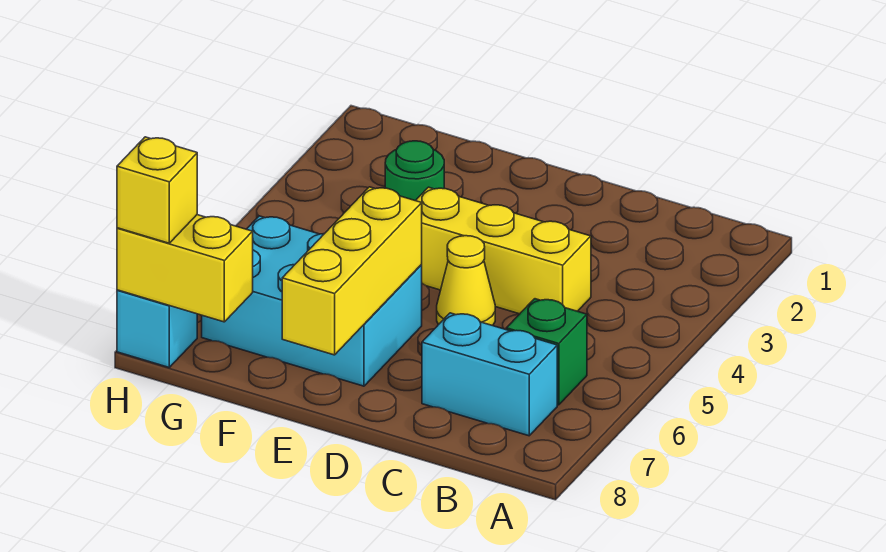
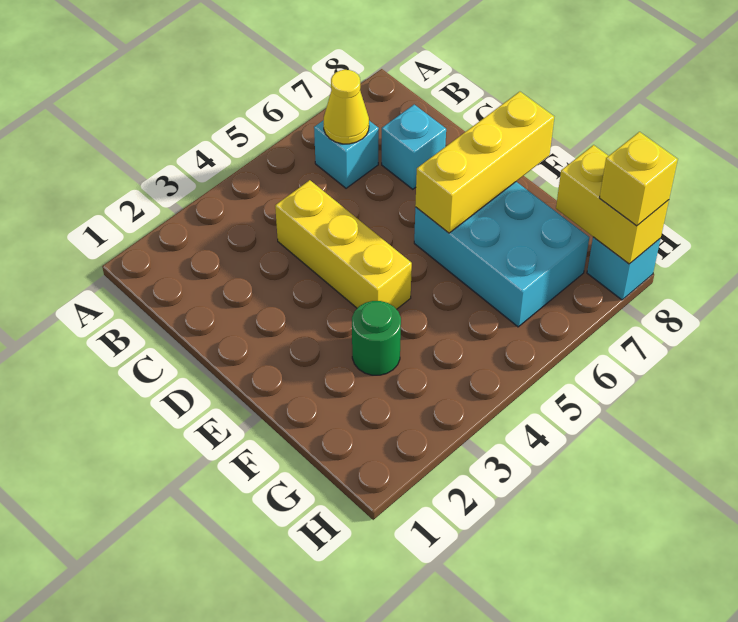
green 1x1 brick [506,299,587,405] -> cyan 1x1 brick [314,120,379,188]
cyan 1x2 brick [422,313,557,436] -> cyan 1x1 brick [382,105,446,189]
yellow 1x1 cone [437,236,495,326] -> yellow 1x1 cone moved to [324,70,369,144]

